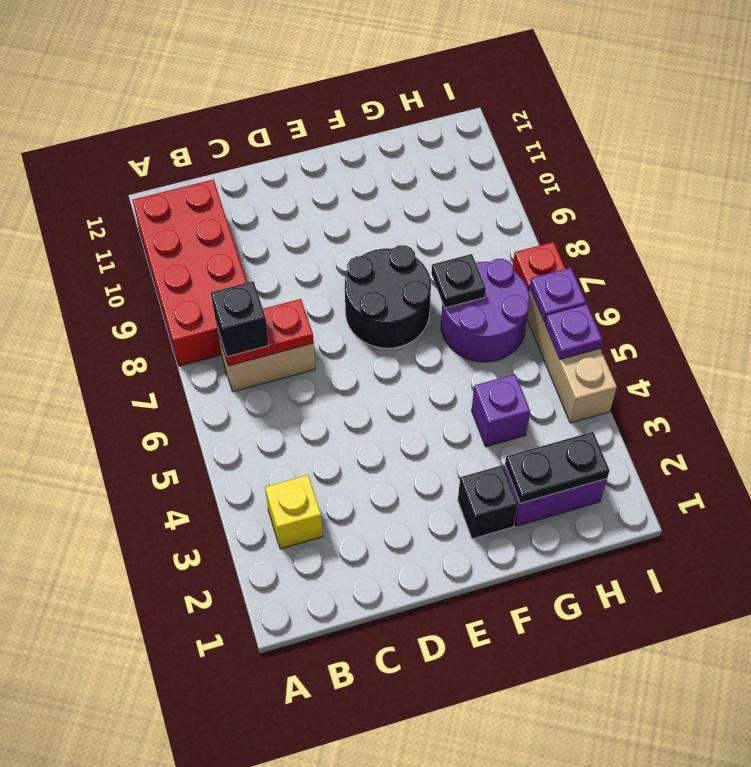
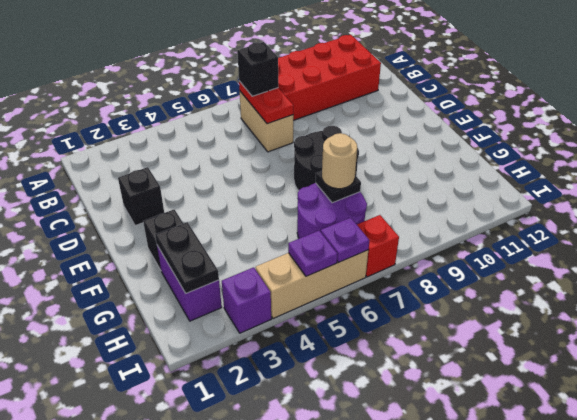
yellow 1x1 brick [265,475,323,549] -> none
none -> black 1x1 brick [118,167,164,226]
purple 1x1 brick [472,374,530,447] -> purple 1x1 brick moved to [222,267,271,333]
none -> tan 1x1 round brick [322,133,357,189]

